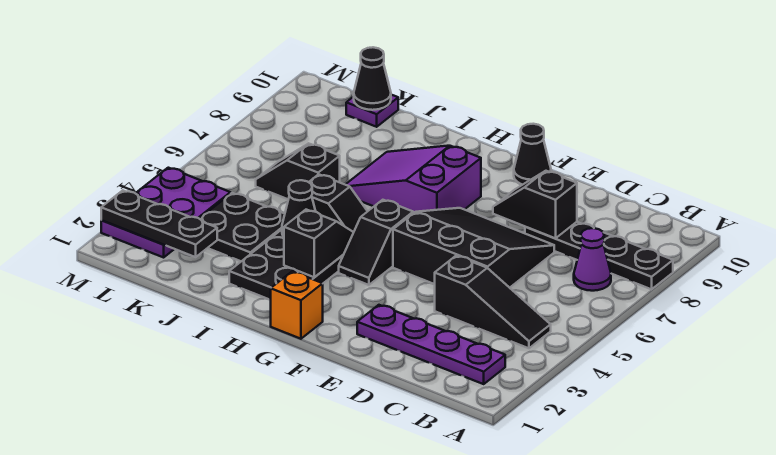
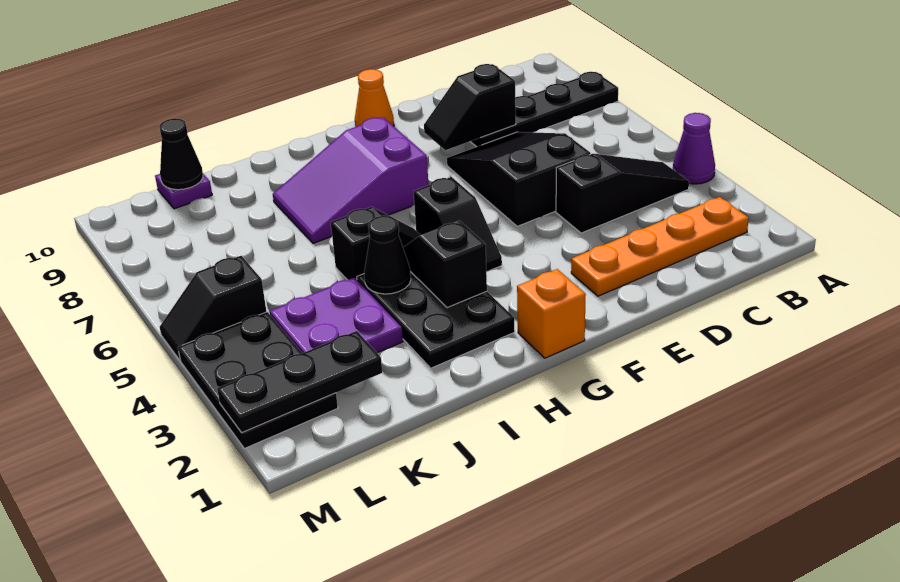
purple 1x4 plate [357,305,505,384] -> orange 1x4 plate [571,197,749,296]
purple 1x1 cone [574,228,611,291] -> purple 1x1 cone moved to [673,113,715,184]
black 3x3 slope [393,208,554,288] -> black 2x3 slope [447,132,591,226]
black 1x1 cone [514,124,551,185] -> orange 1x1 cone [355,69,394,127]
black 2x2 plate [200,193,285,261] -> purple 2x2 plate [270,278,403,353]
black 1x2 slope [256,143,340,199] -> black 1x2 slope moved to [160,256,266,360]
purple 2x3 plate [101,168,231,257] -> black 2x3 plate [178,312,338,448]

